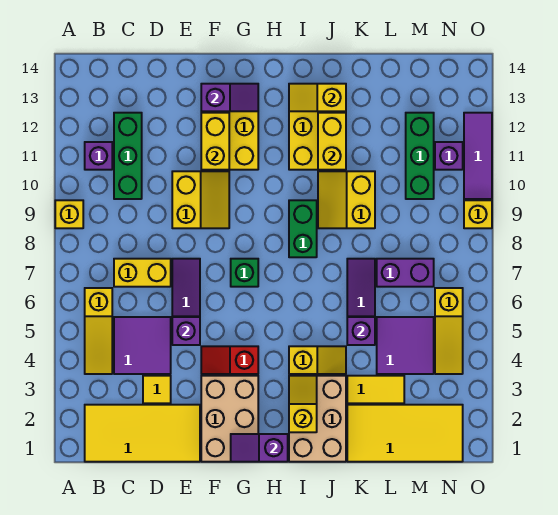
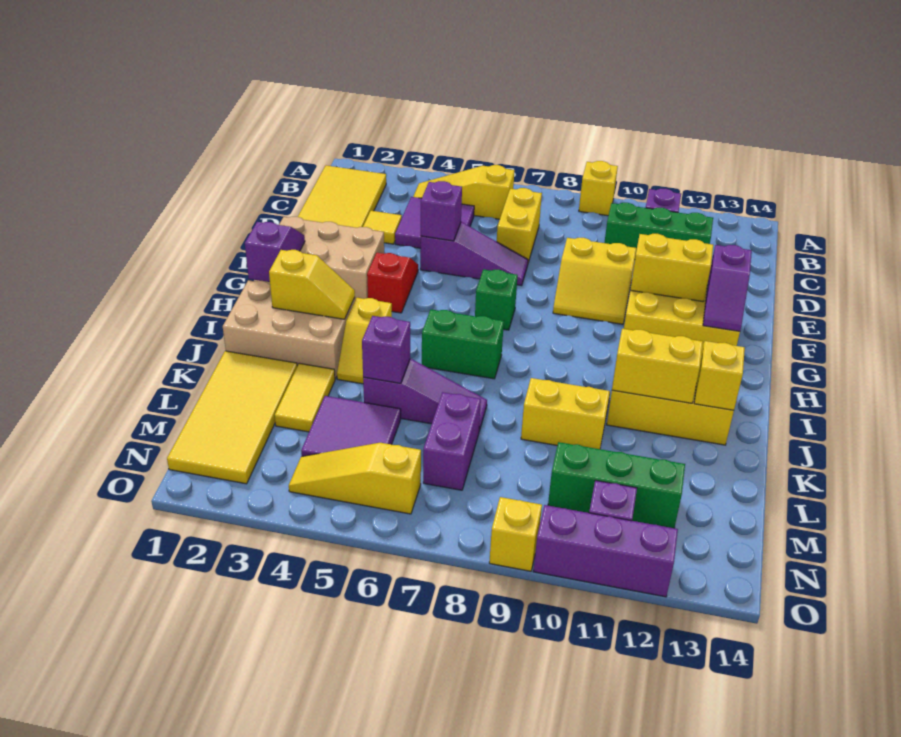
green 1x2 brick [289,200,317,257] -> green 1x2 brick moved to [422,309,504,379]
purple 1x3 tile [464,113,492,199] -> purple 1x3 brick [533,505,678,597]

